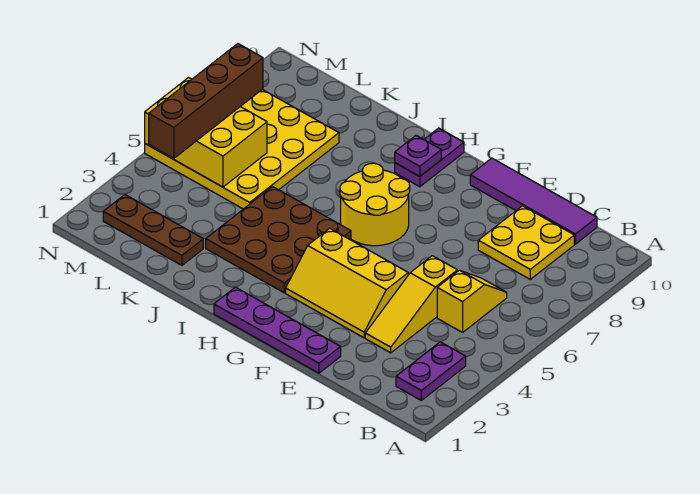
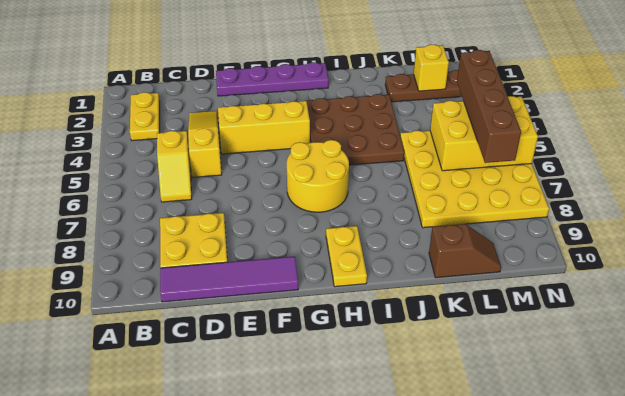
purple 1x2 plate [396,342,466,400] -> yellow 1x2 plate [130,92,160,141]
purple 1x2 plate [395,128,464,187] -> yellow 1x2 plate [326,226,367,287]
purple 1x1 plate [395,136,441,176] -> none
none -> brown 1x2 slope [429,224,501,278]
none -> yellow 1x1 brick [414,44,449,91]

